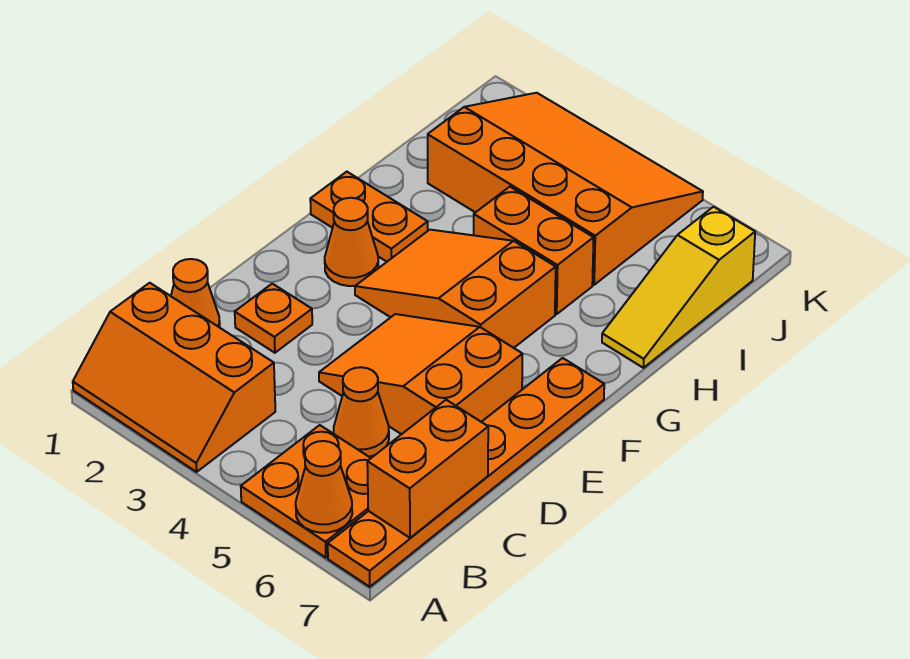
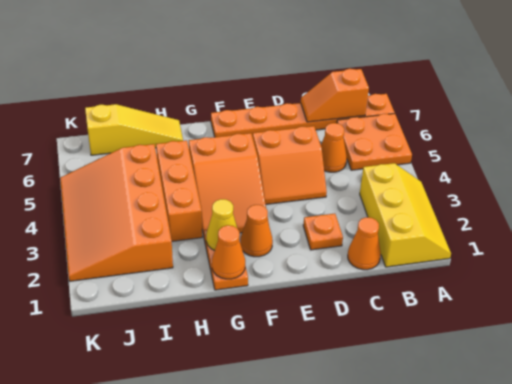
orange 2x3 slope [73,283,275,472] -> yellow 2x3 slope [360,163,451,267]
orange 1x1 cone [296,441,352,533] -> orange 1x1 cone moved to [212,225,245,279]
orange 1x2 brick [367,400,488,538] -> orange 1x2 slope [301,69,369,122]
orange 2x3 slope [319,314,522,434] -> orange 2x2 slope [253,126,327,204]
none -> yellow 1x1 cone [206,199,237,251]
orange 1x2 brick [474,187,594,314] -> orange 1x3 brick [156,140,202,241]

